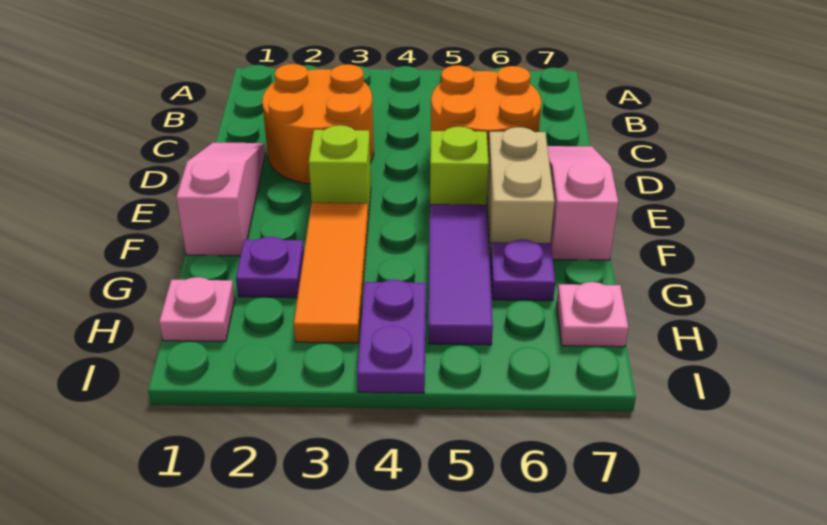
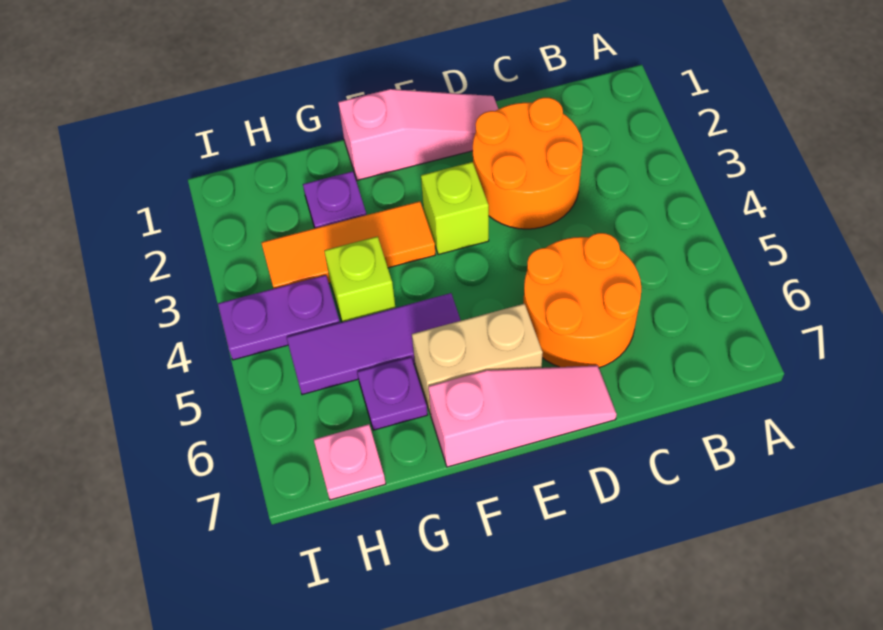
lime 1x1 brick [430,127,489,205] -> lime 1x1 brick moved to [324,236,395,322]
pink 1x1 plate [159,277,235,341] -> none

